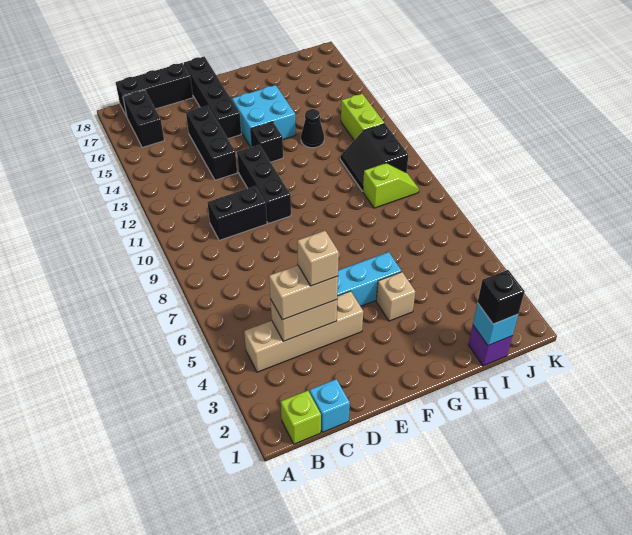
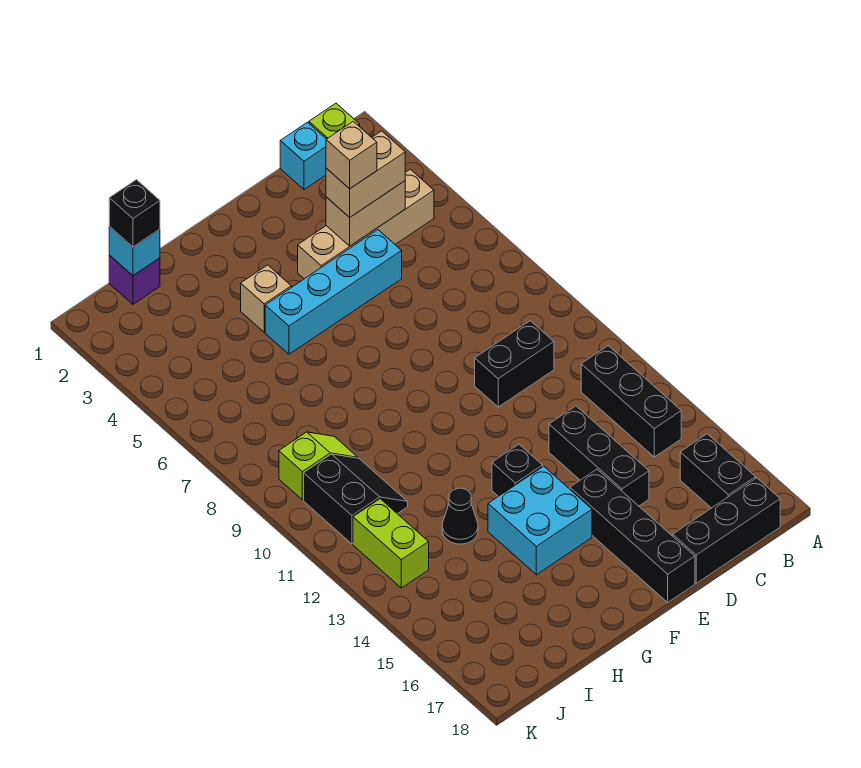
black 1x3 brick [237,145,291,223] -> black 1x3 brick moved to [581,346,681,457]
lime 1x2 slope [363,163,419,208] -> lime 1x2 slope turned to [279,432,358,500]

